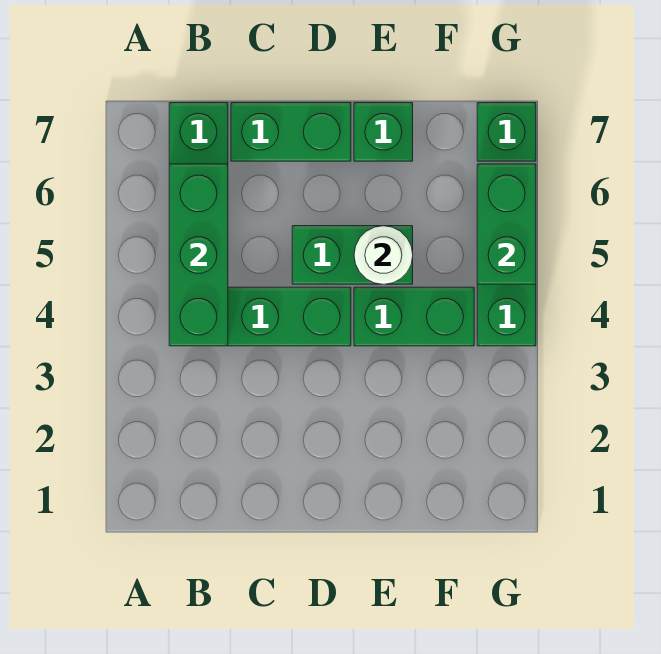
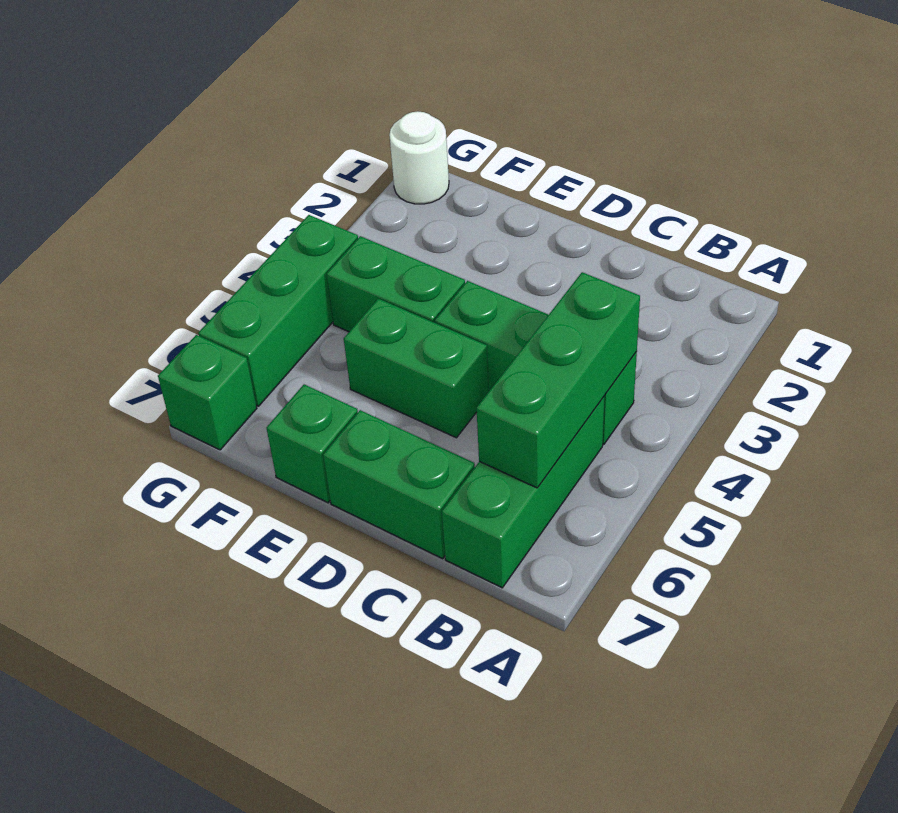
white 1x1 round brick [354,226,413,284] -> white 1x1 round brick moved to [389,111,449,204]
green 1x2 brick [477,164,536,284] -> none

